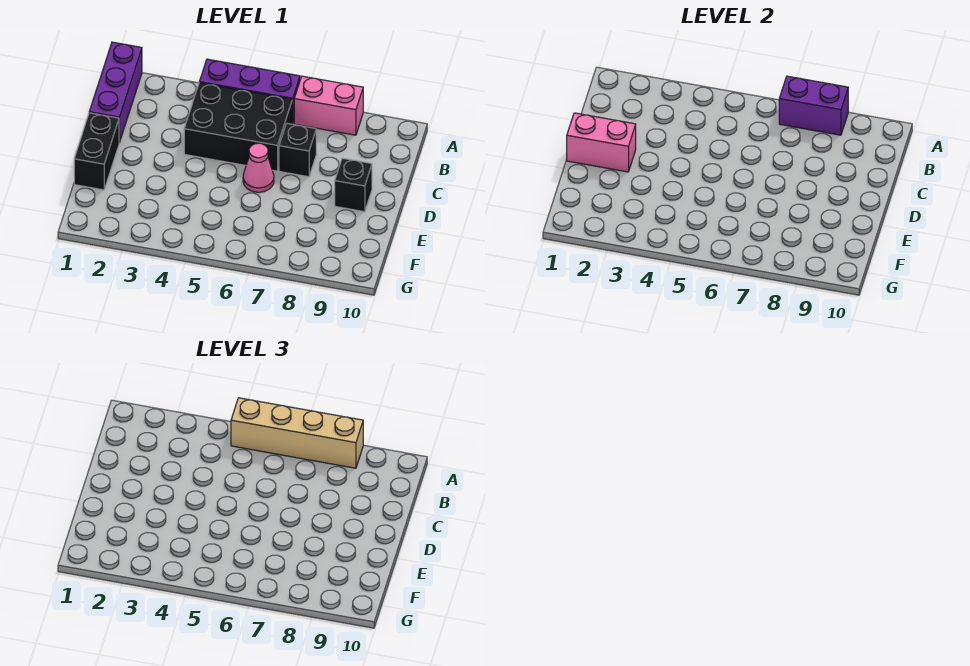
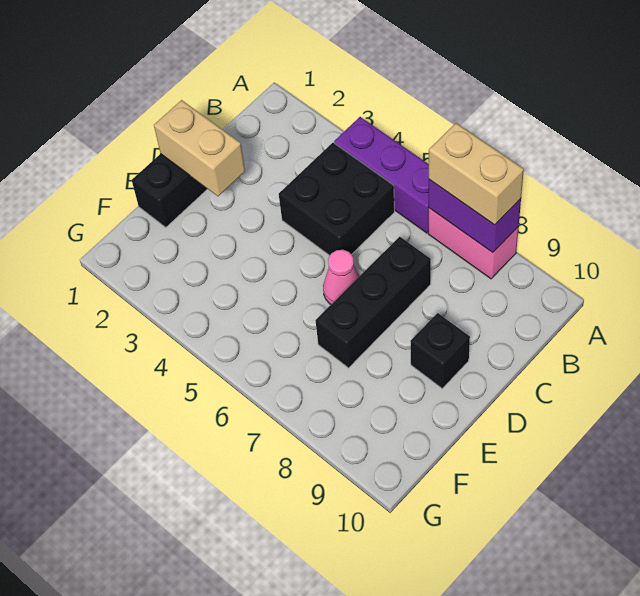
purple 1x3 brick [89,42,142,143] -> none
tan 1x4 brick [231,398,363,468] -> tan 1x2 brick [429,123,524,225]
black 2x3 brick [184,83,292,171] -> black 2x2 brick [279,143,394,256]
black 1x1 brick [279,123,316,177] -> black 1x3 brick [316,237,431,368]
pink 1x2 brick [567,113,636,172] -> tan 1x2 brick [154,100,245,196]

